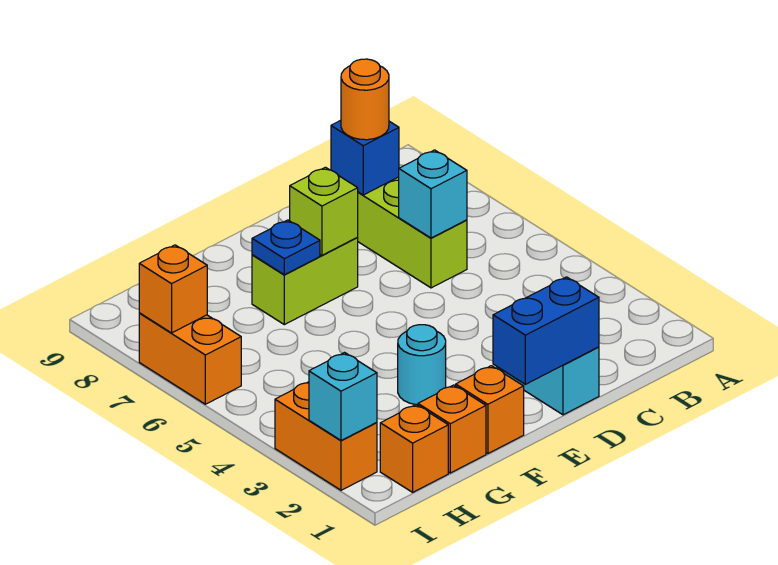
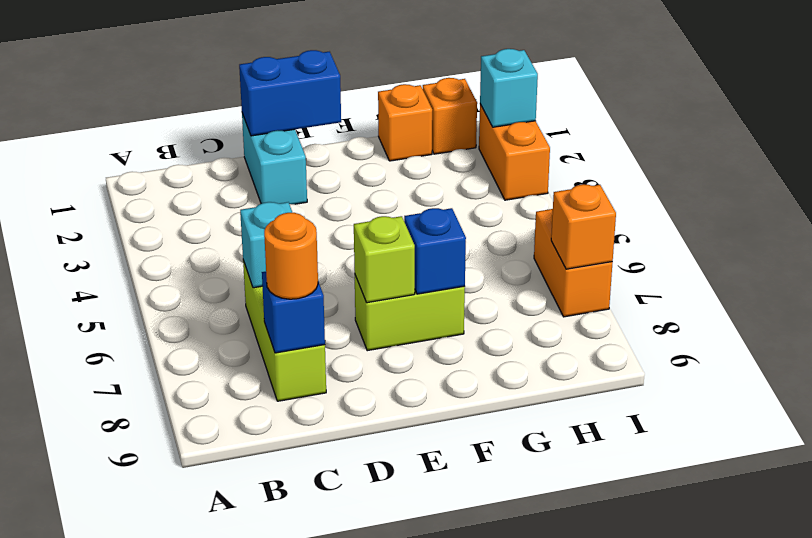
orange 1x1 brick [456,366,524,454] -> none
cyan 1x1 round brick [398,325,446,405] -> none
blue 1x1 plate [252,220,320,275] -> blue 1x1 brick [404,208,466,294]

